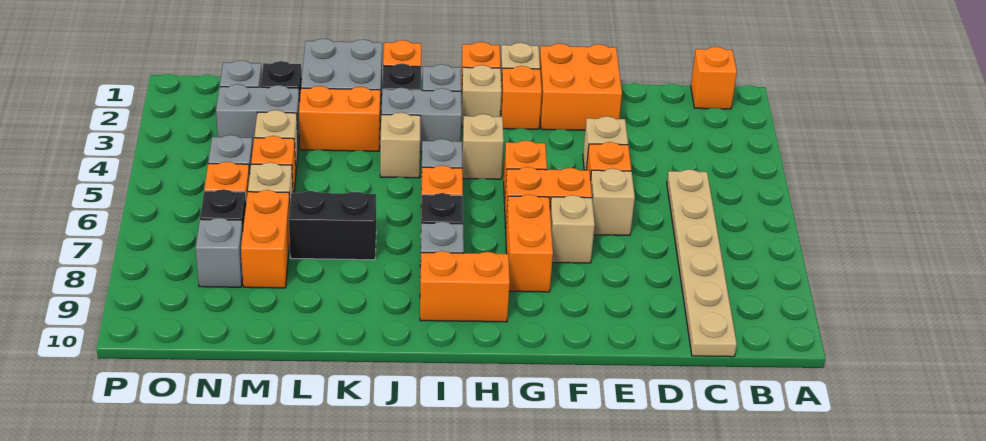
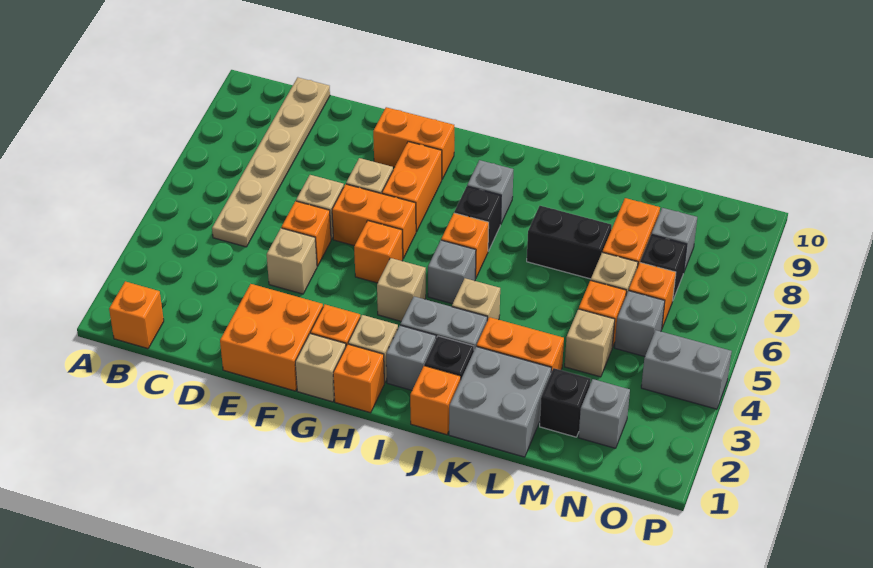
orange 1x2 brick [420,251,510,322] -> orange 1x2 brick moved to [373,107,454,179]
grey 1x2 brick [216,84,300,147] -> grey 1x2 brick moved to [641,330,732,409]

